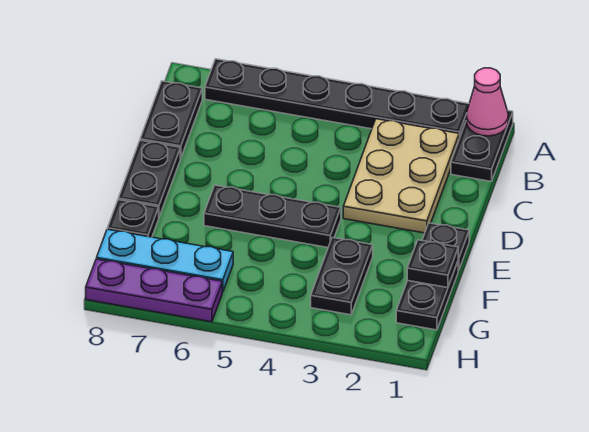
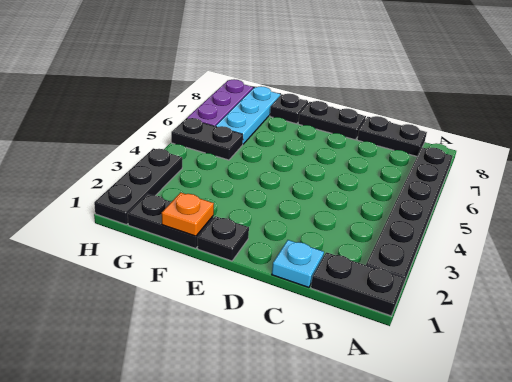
pink 1x1 cone [466,68,508,136] -> none
tan 2x3 plate [343,119,459,233] -> none
none -> cyan 1x1 plate [272,240,324,288]
black 1x3 plate [204,185,341,247] -> black 1x3 plate moved to [94,148,182,225]
black 1x1 plate [407,240,458,288] -> orange 1x1 plate [162,192,214,236]
black 1x2 plate [311,238,373,315] -> black 1x2 plate moved to [171,118,243,160]

